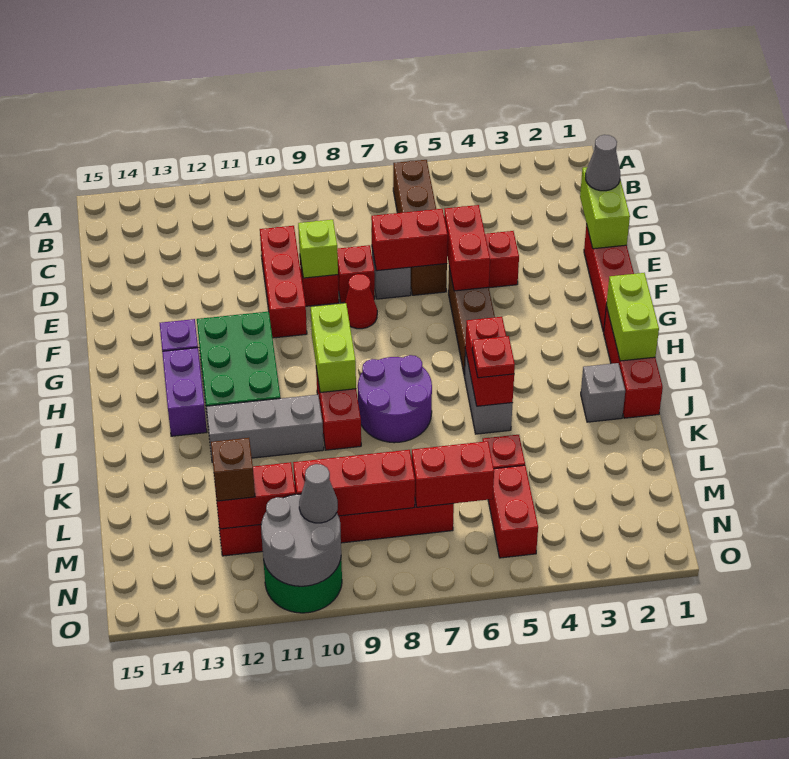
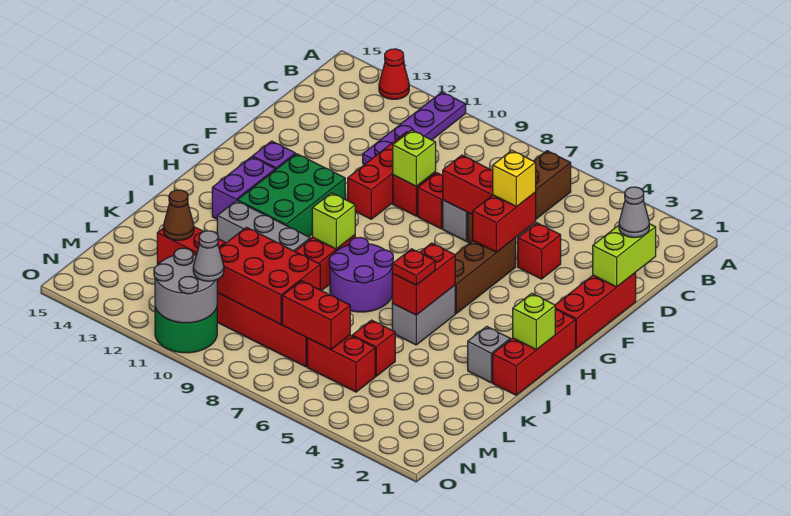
none -> purple 1x4 plate [363,92,466,165]
none -> yellow 1x1 brick [493,150,536,207]
red 1x1 cone [345,274,377,329] -> red 1x1 cone moved to [379,49,409,99]
lime 1x2 brick [606,273,659,361] -> lime 1x1 brick [513,293,555,350]
lime 1x2 brick [311,303,356,393] -> lime 1x1 brick [312,193,355,249]
red 1x2 brick [488,465,538,558] -> red 1x2 brick turned to [307,335,375,392]
red 1x3 brick [293,450,415,516] -> red 2x3 brick [217,227,320,324]
brown 1x1 brick [211,438,255,501] -> brown 1x1 cone [163,190,194,240]

